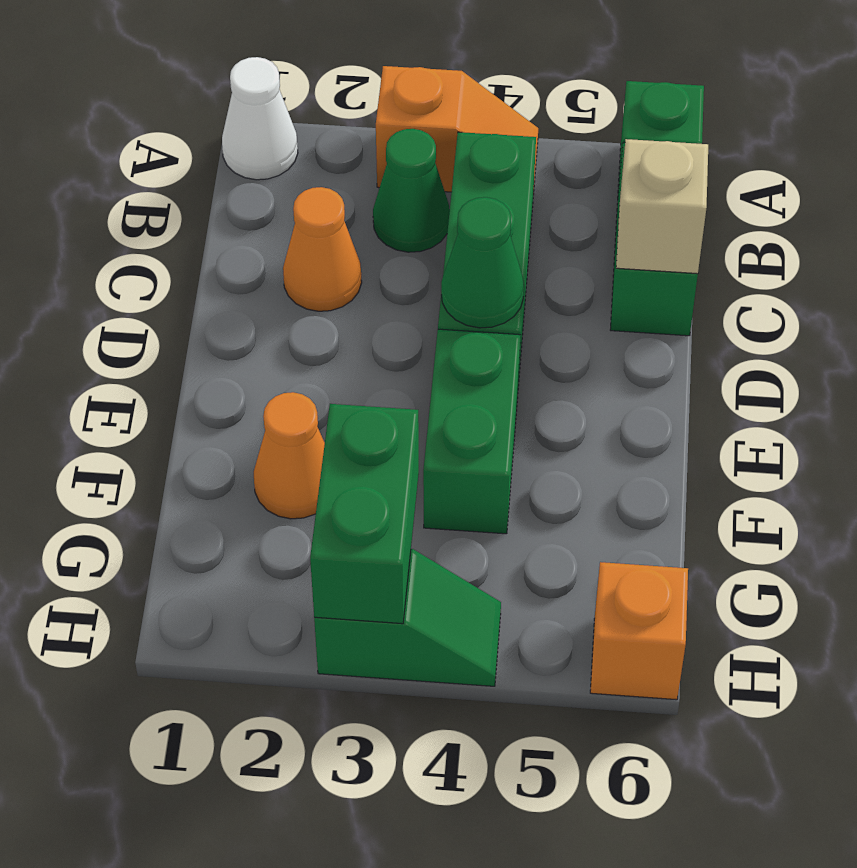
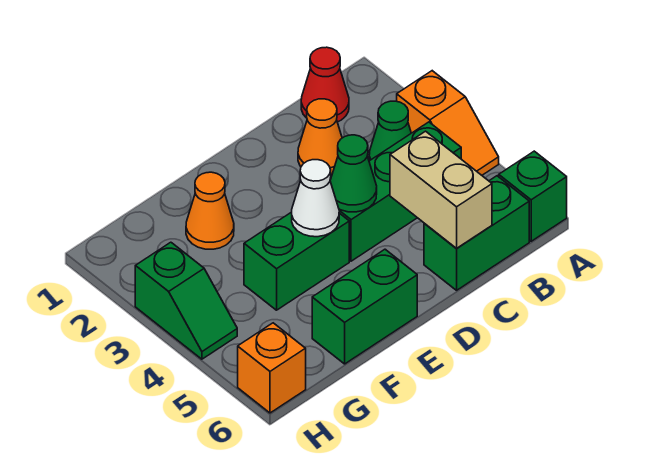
white 1x1 cone [222,57,298,180] -> white 1x1 cone moved to [292,160,339,237]
none -> red 1x1 cone [301,47,349,122]
tan 1x1 brick [616,139,708,274] -> tan 1x2 brick [390,131,492,248]
green 1x2 brick [310,404,419,624] -> green 1x2 brick moved to [312,249,417,364]

